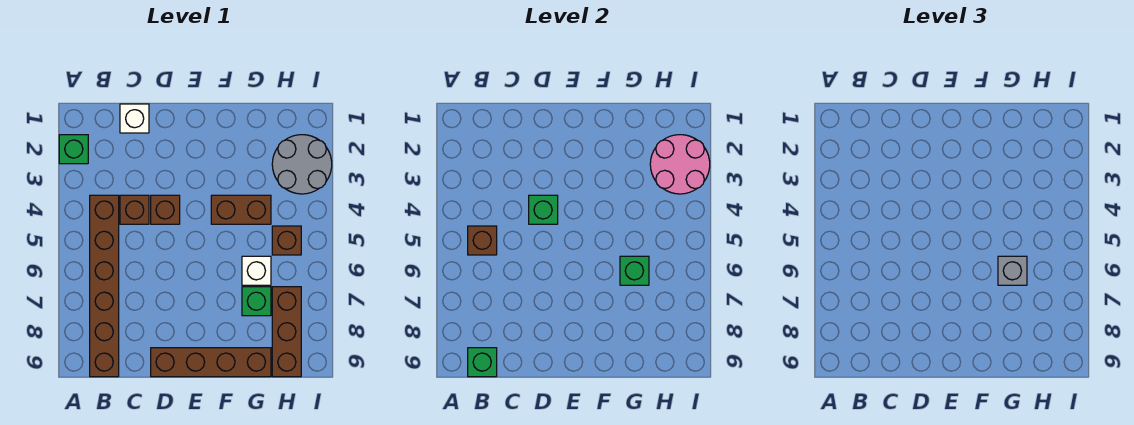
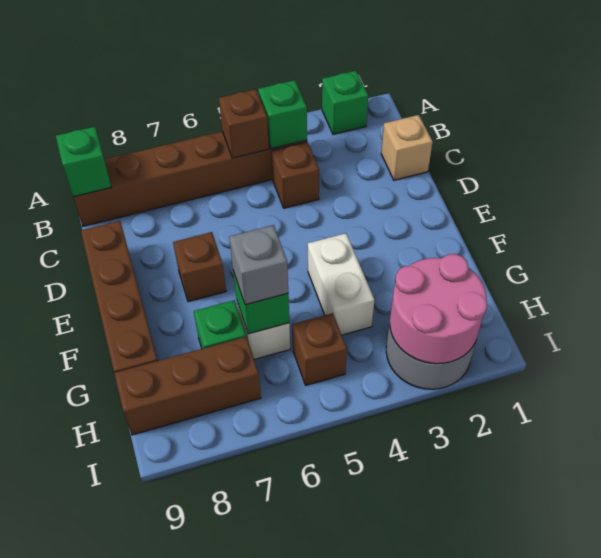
white 1x1 brick [120,104,149,133] -> tan 1x1 brick [381,115,433,180]
brown 1x1 brick [151,195,180,224] -> brown 1x1 brick moved to [173,232,226,302]
green 1x1 brick [529,195,558,224] -> green 1x1 brick moved to [258,80,307,149]
brown 1x2 brick [211,195,271,224] -> white 1x2 brick [308,233,374,335]

